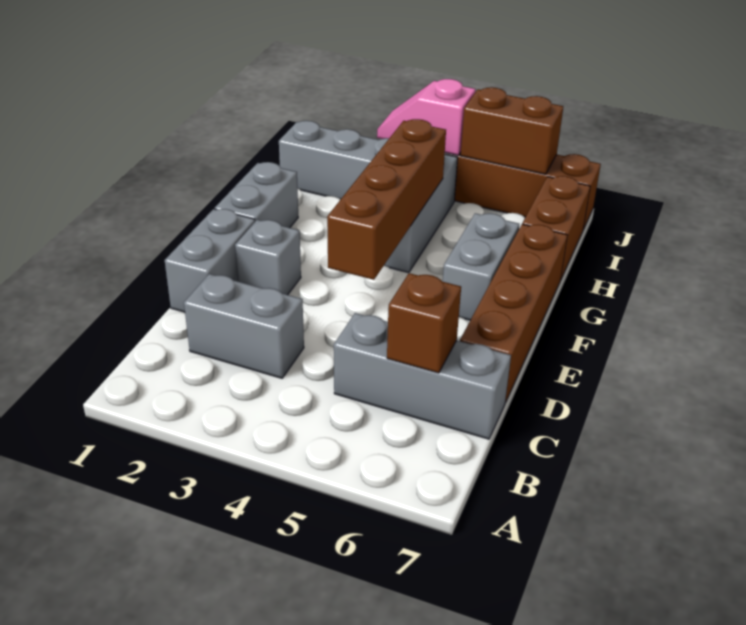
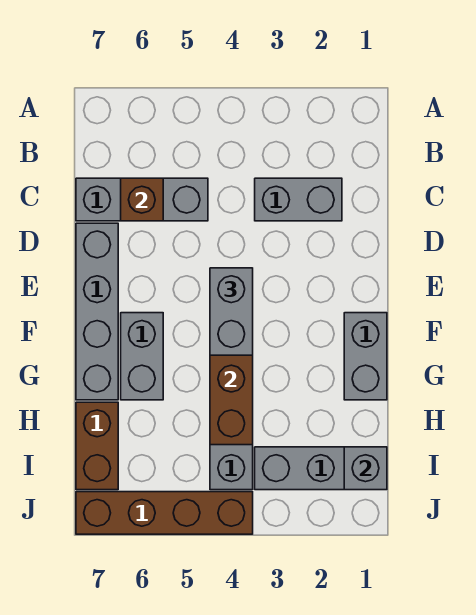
grey 1x2 brick [165,209,255,312] -> grey 1x2 brick moved to [210,268,253,355]
brown 1x4 brick [460,224,567,403] -> grey 1x4 brick [76,223,118,400]
grey 1x1 brick [235,220,301,295] -> grey 1x1 brick moved to [344,447,387,490]
pink 1x2 slope [377,79,476,155] -> none
brown 1x2 brick [461,87,563,174] -> none

